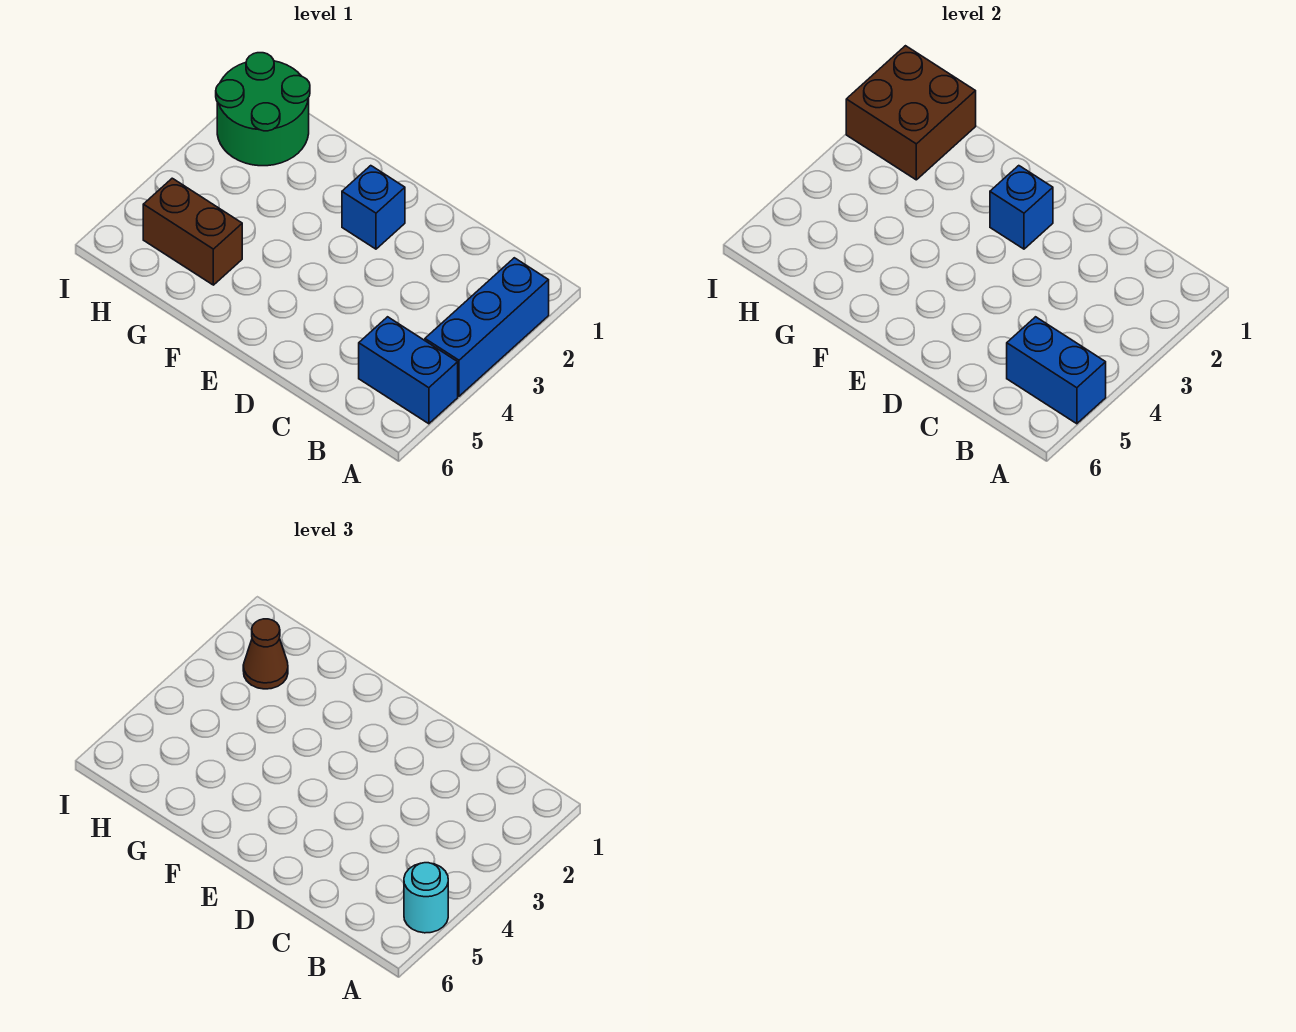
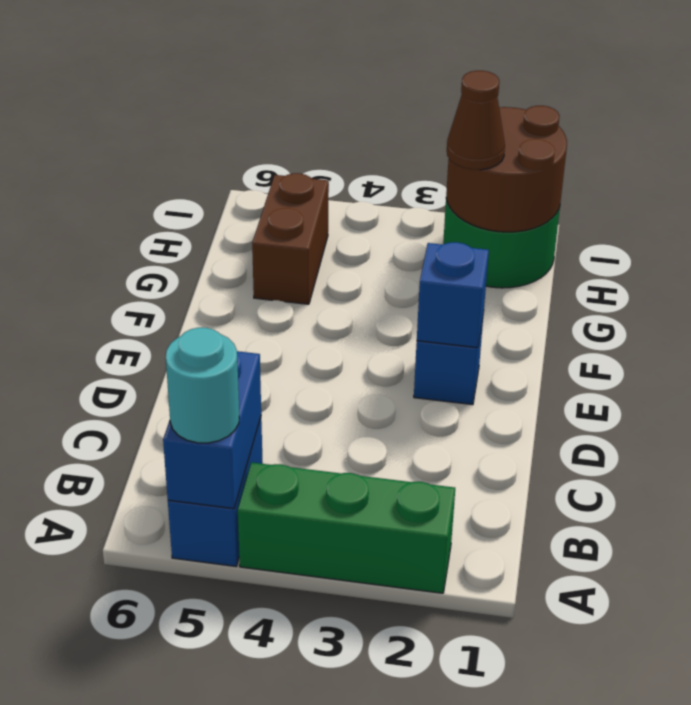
blue 1x3 brick [425,258,549,396] -> green 1x3 brick [238,462,455,593]
brown 2x2 brick [846,46,976,180] -> brown 2x2 round brick [446,106,567,232]

